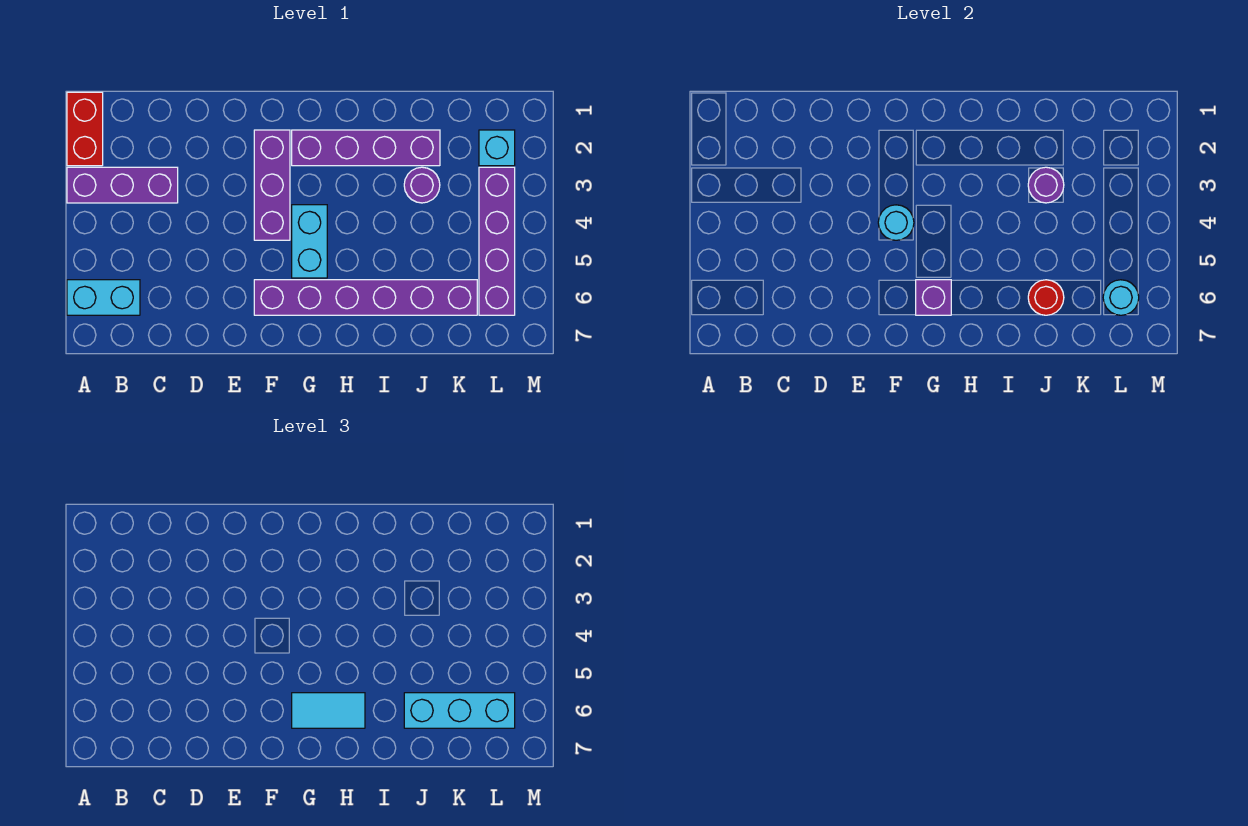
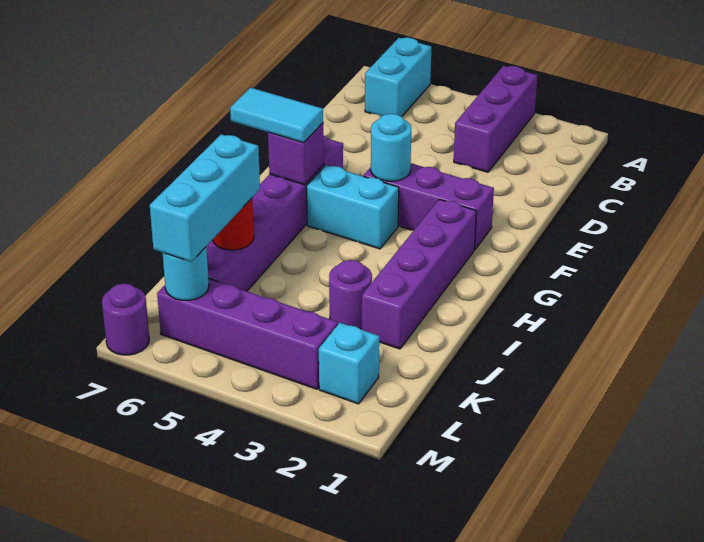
red 1x2 brick [67,92,103,166] -> none
cyan 1x2 tile [292,693,365,728] -> cyan 1x2 tile turned to [230,88,323,143]
purple 1x1 round brick [1028,167,1064,203] -> purple 1x1 round brick moved to [102,283,149,355]

